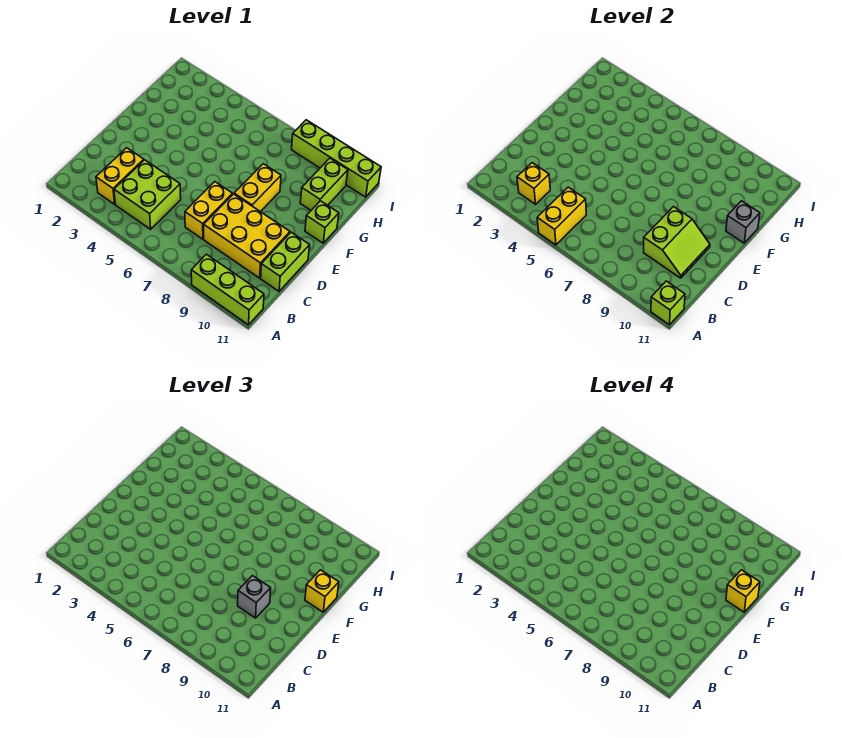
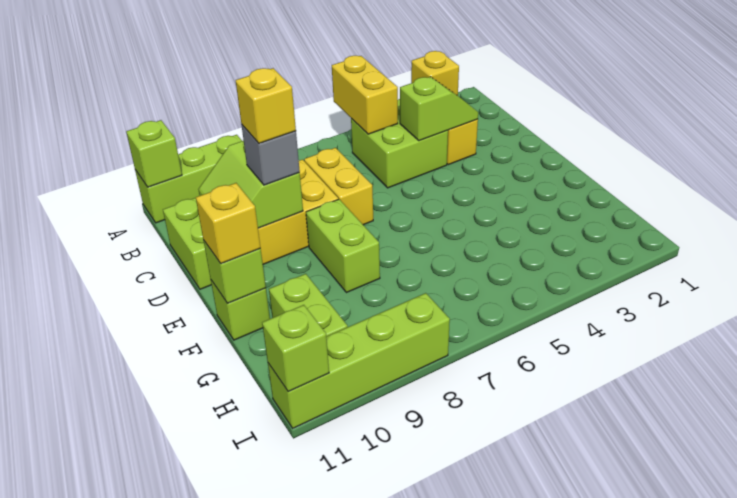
none -> lime 1x2 slope [400,77,478,141]
yellow 1x2 brick [234,164,281,212] -> lime 1x2 brick [306,199,380,293]
grey 1x1 brick [726,201,760,243] -> lime 1x1 brick [203,240,266,303]
yellow 1x1 brick [726,570,760,612] -> yellow 1x1 brick moved to [236,68,296,143]
none -> lime 1x1 brick [262,305,329,392]

